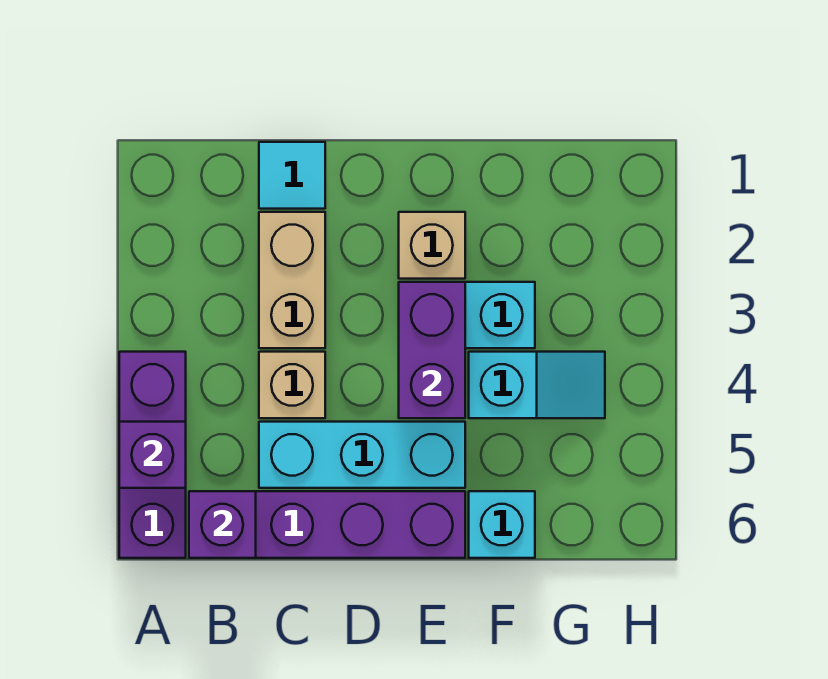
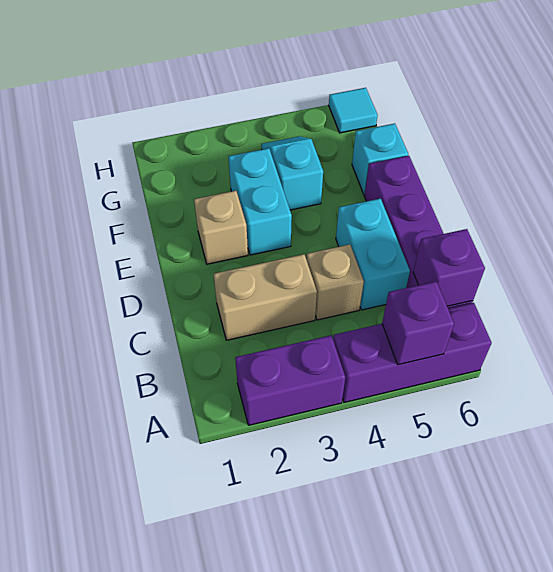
cyan 1x1 tile [259,142,325,209] -> cyan 1x1 tile moved to [329,88,378,133]
cyan 1x3 brick [259,422,465,488] -> cyan 1x2 brick [336,199,410,310]
purple 1x2 brick [399,282,465,418] -> purple 1x2 brick moved to [235,335,345,425]

